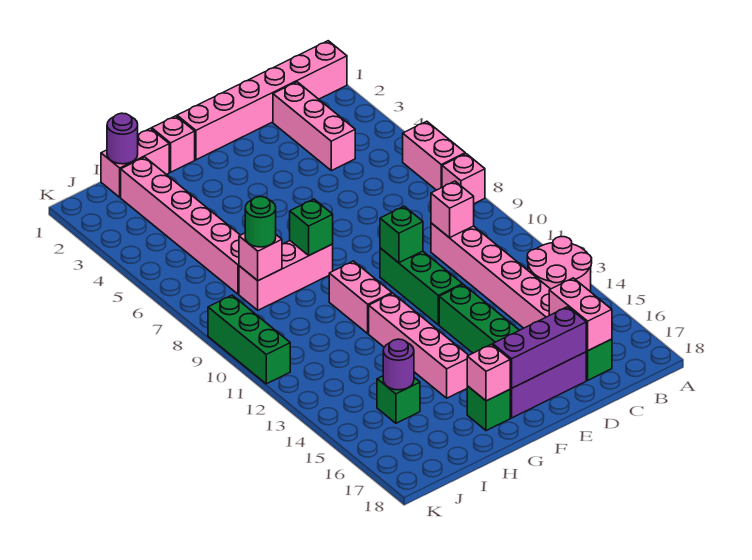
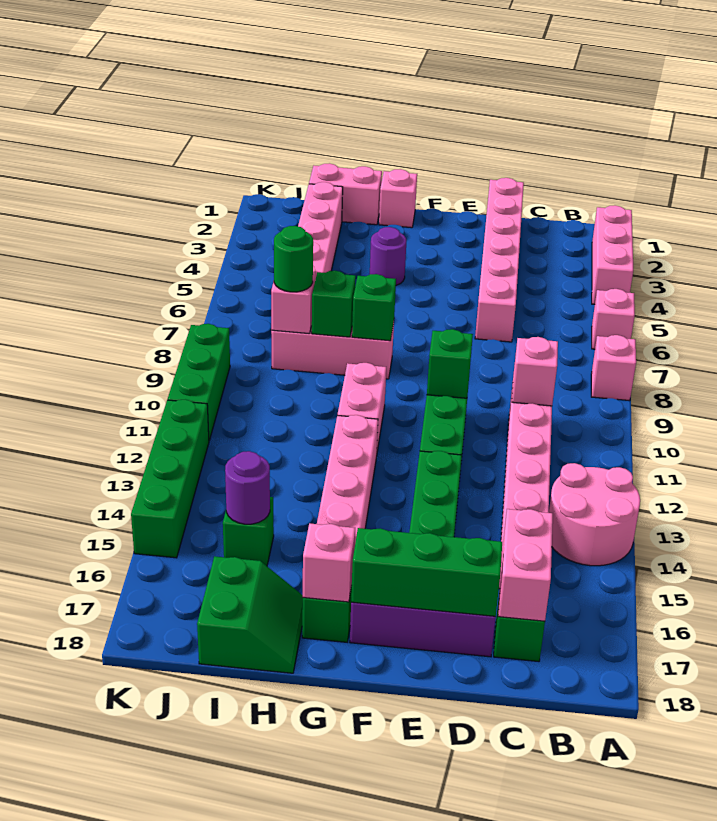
pink 1x6 brick [177,41,347,160] -> pink 1x6 brick turned to [475,178,524,342]
pink 1x2 brick [403,121,465,190] -> pink 1x1 brick [592,289,635,349]
pink 1x3 brick [273,82,355,171] -> pink 1x3 brick moved to [592,205,633,304]
purple 1x3 brick [493,307,586,388] -> green 1x3 brick [351,528,502,616]
none -> green 1x1 brick [312,271,356,337]
none -> green 2x2 slope [197,556,303,673]
purple 1x1 round brick [107,113,138,164] -> purple 1x1 round brick moved to [370,227,406,285]
none -> green 1x4 brick [131,400,209,558]

